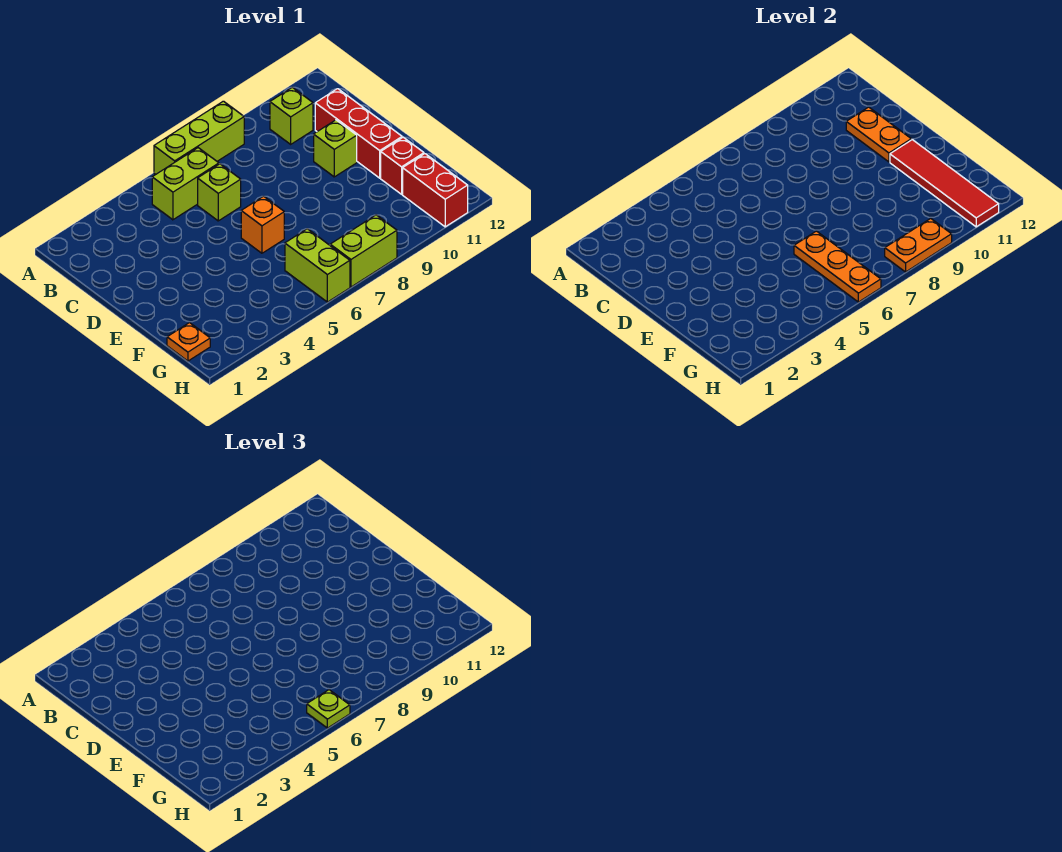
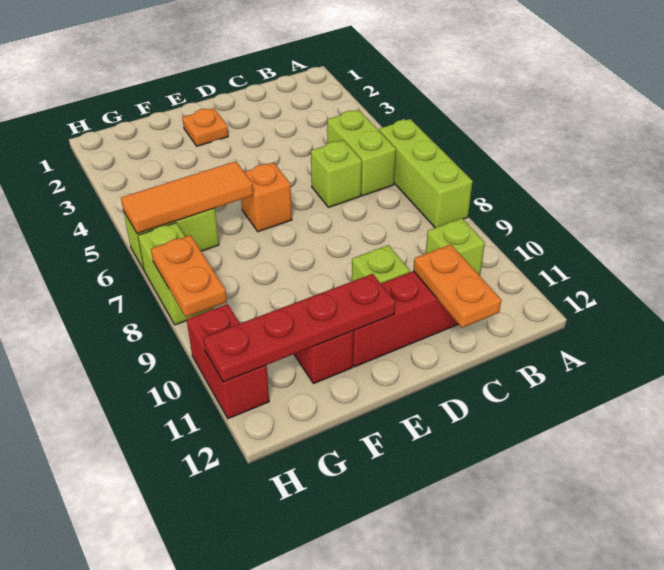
orange 1x2 plate [846,107,911,162] -> orange 1x2 plate turned to [413,244,501,328]
red 1x4 tile [890,140,999,227] -> red 1x4 plate [203,274,395,382]
orange 1x3 plate [794,231,881,302] -> orange 1x3 tile [121,161,253,234]
orange 1x1 plate [167,323,210,361] -> orange 1x1 plate moved to [182,108,228,146]
red 1x2 brick [403,154,468,227] -> red 1x2 brick turned to [187,304,269,419]
lime 1x1 plate [307,690,350,728] -> none

